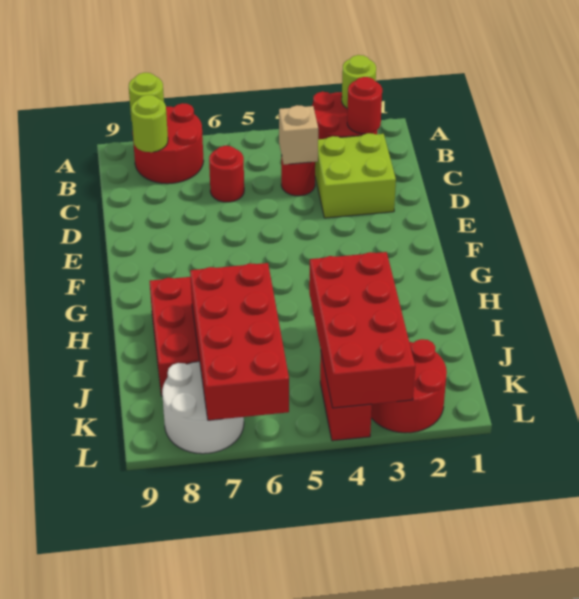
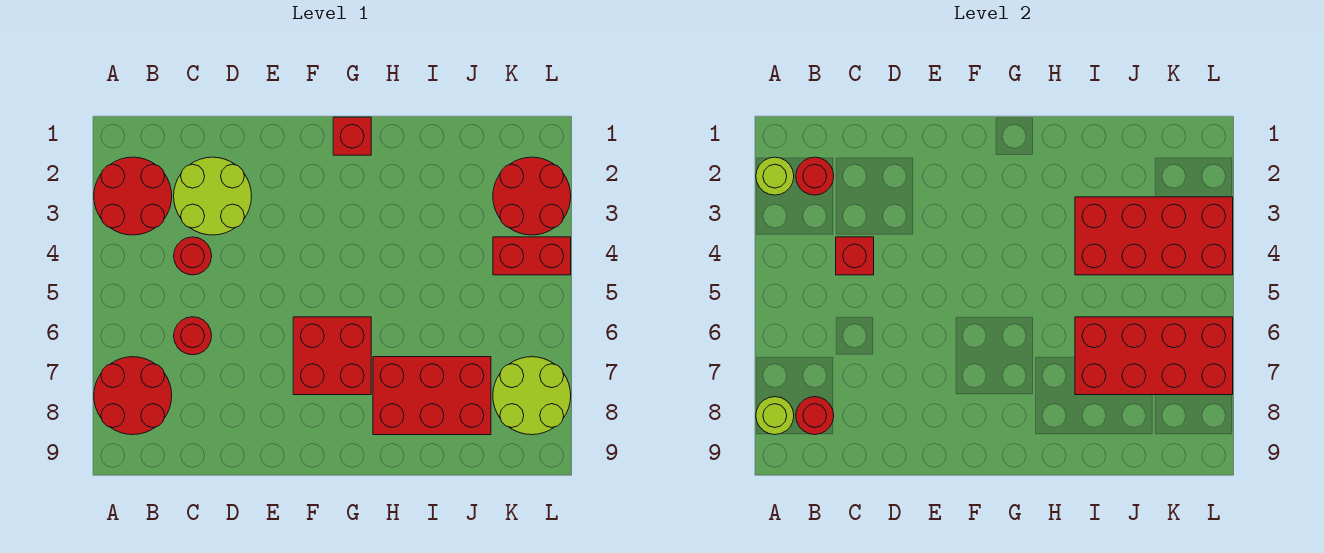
lime 1x1 round brick [131,95,168,152] -> red 1x1 round brick [796,397,834,435]
lime 2x2 brick [315,133,396,218] -> lime 2x2 round brick [174,157,252,235]
tan 1x1 brick [279,105,318,164] -> red 1x1 brick [836,237,874,275]
none -> red 2x2 brick [293,317,371,395]
none -> red 1x1 brick [333,117,371,155]
white 2x2 round brick [162,362,244,454] -> lime 2x2 round brick [493,357,571,435]

